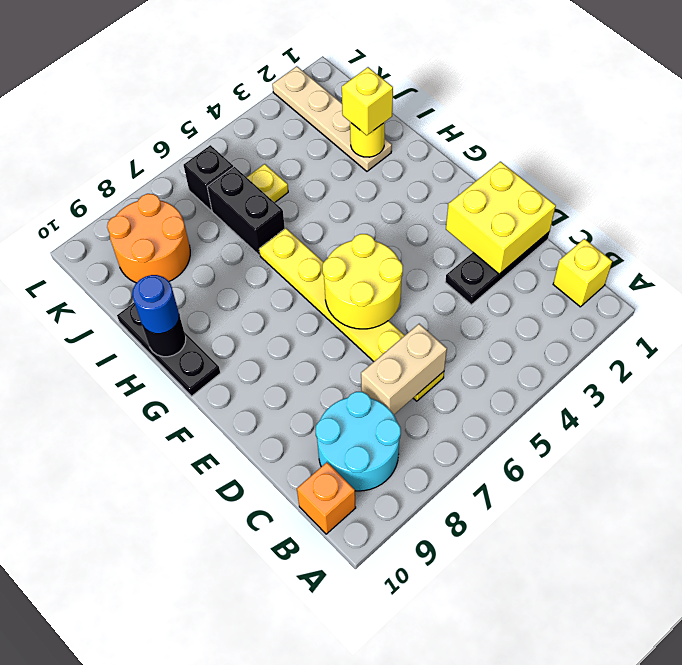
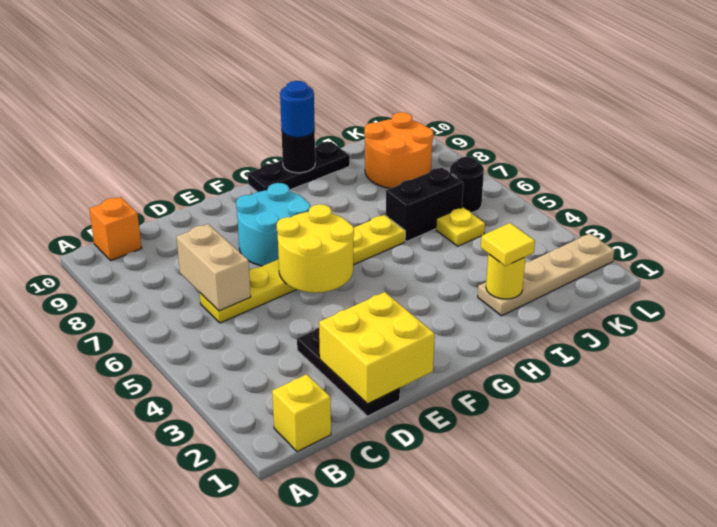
cyan 2x2 round brick [316,392,401,491] -> cyan 2x2 round brick moved to [236,183,310,266]
yellow 1x1 brick [342,67,393,135] -> yellow 1x1 tile [481,223,535,266]
black 1x1 brick [184,145,233,211] -> black 1x1 round brick [450,157,484,213]

